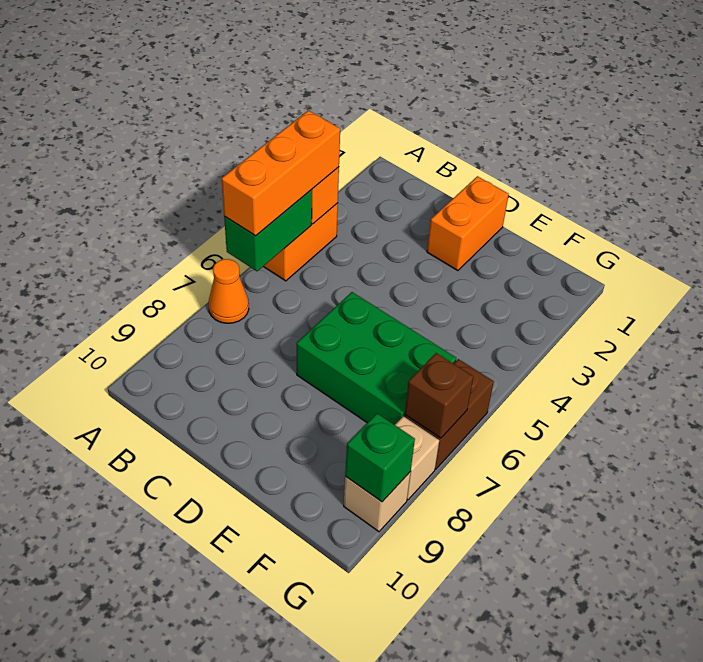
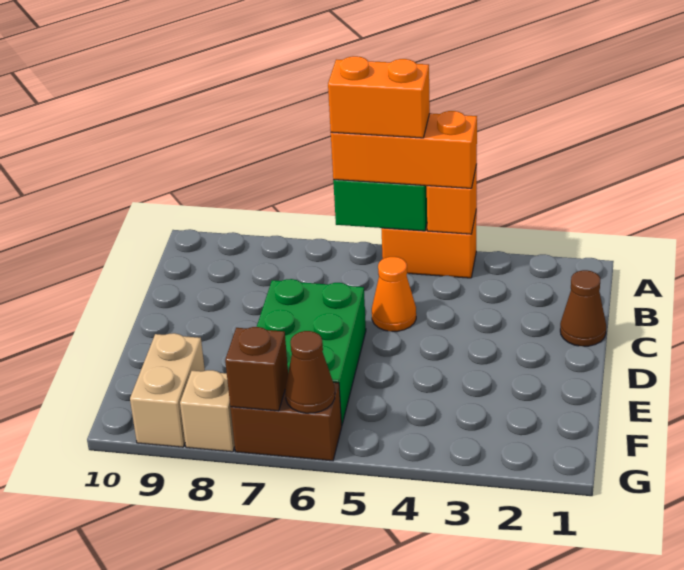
orange 1x1 cone [208,259,249,323] -> orange 1x1 cone moved to [372,257,416,331]
none -> brown 1x1 cone [560,270,606,346]
orange 1x2 brick [427,176,509,271] -> orange 1x2 brick moved to [328,56,430,138]
none -> brown 1x1 cone [285,331,335,413]
tan 1x1 brick [344,472,411,532] -> tan 1x2 brick [130,333,205,447]
green 1x1 brick [345,413,415,502] -> none

